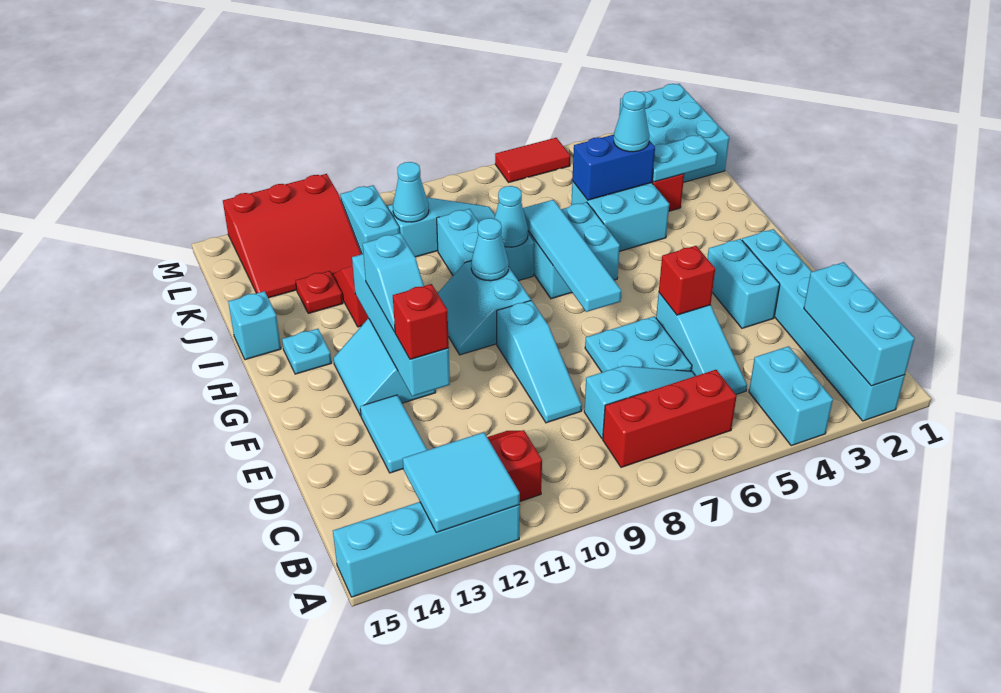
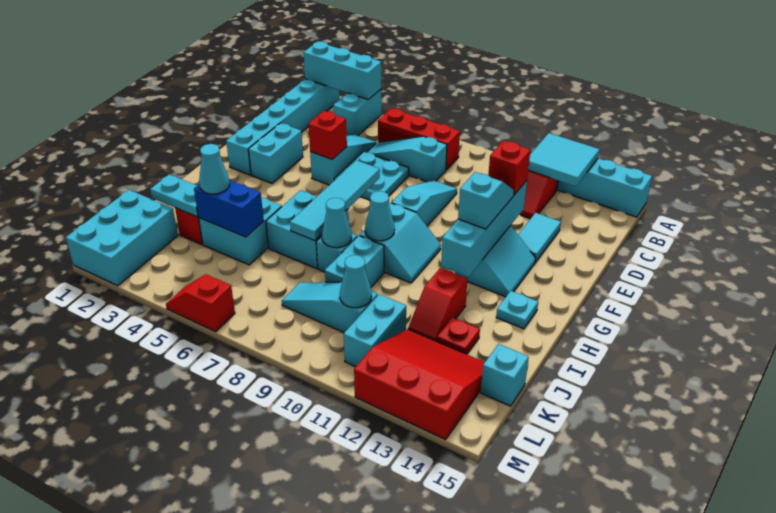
cyan 1x3 brick [804,262,915,386] -> cyan 1x3 brick turned to [303,41,381,100]
cyan 1x1 brick [228,291,281,360] -> cyan 1x1 brick moved to [481,344,529,406]
red 1x2 tile [495,138,570,182] -> red 1x2 slope [166,274,235,332]

